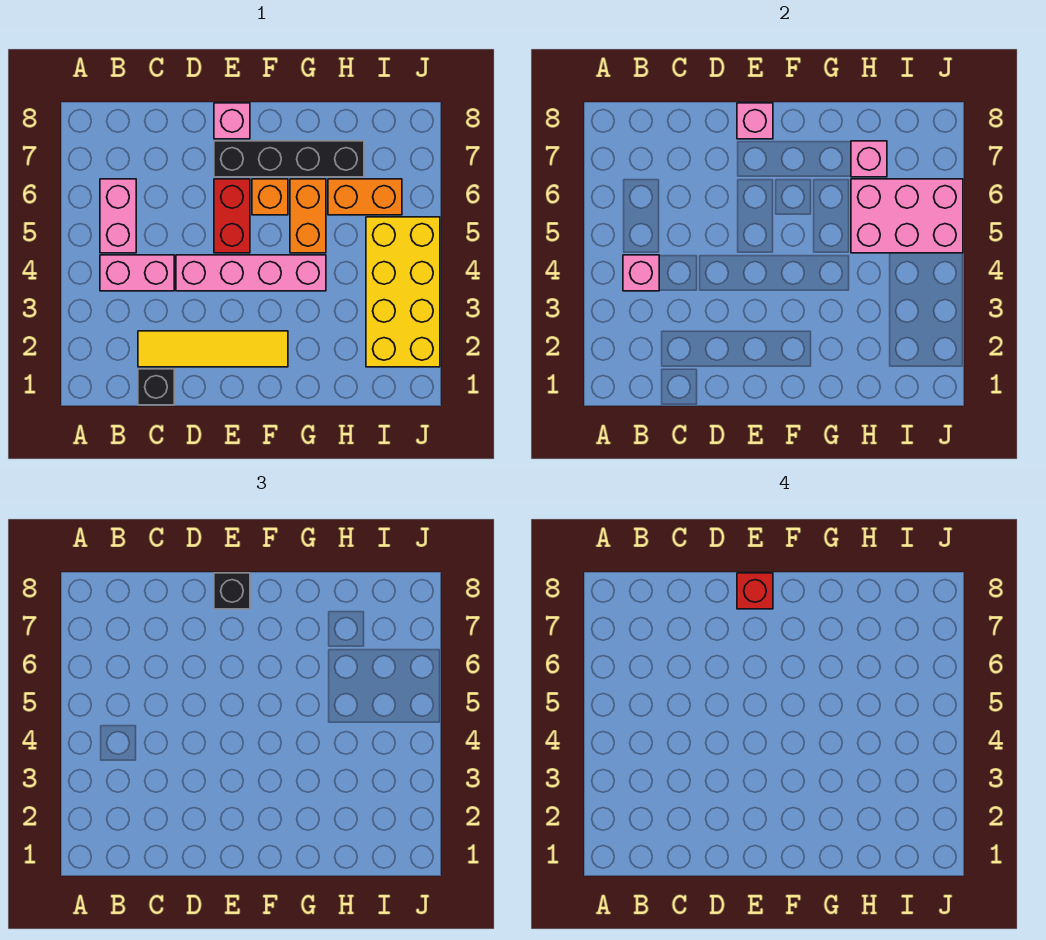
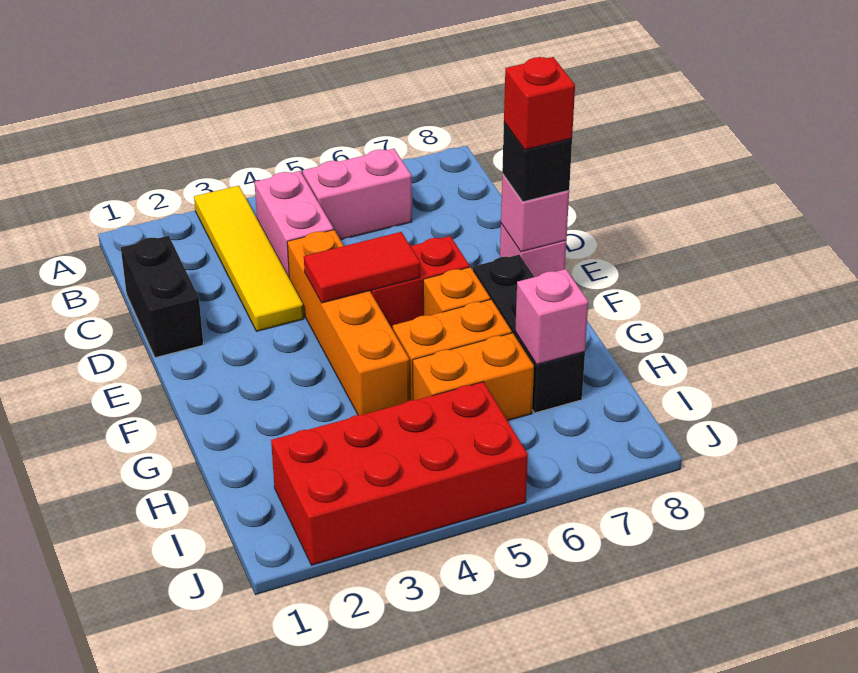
pink 1x1 brick [623,255,659,291] -> none
black 1x1 brick [138,369,174,405] -> black 1x2 brick [121,236,203,358]
yellow 1x4 tile [138,331,288,367] -> yellow 1x4 tile moved to [194,186,304,331]
pink 1x4 brick [176,255,326,291] -> orange 1x4 brick [287,230,410,415]
none -> red 1x2 tile [304,232,420,303]
black 1x4 brick [214,141,364,177] -> black 1x3 brick [473,255,585,413]
pink 2x3 brick [851,179,963,253] -> none
orange 1x2 brick [328,179,402,215] -> orange 1x2 brick turned to [413,333,534,421]
yellow 2x4 brick [366,217,440,367] -> red 2x4 brick [271,382,528,565]

